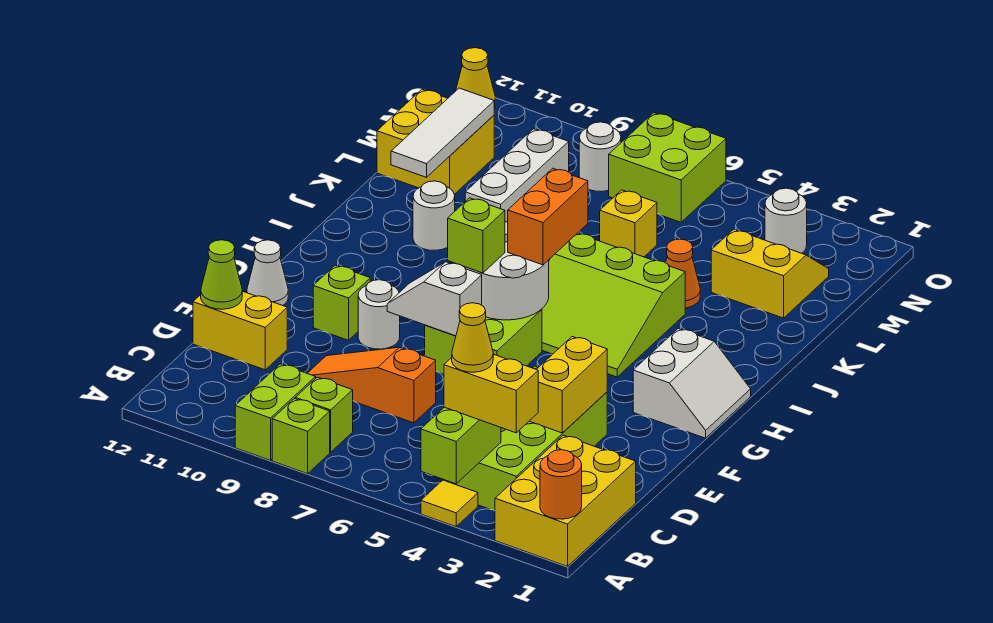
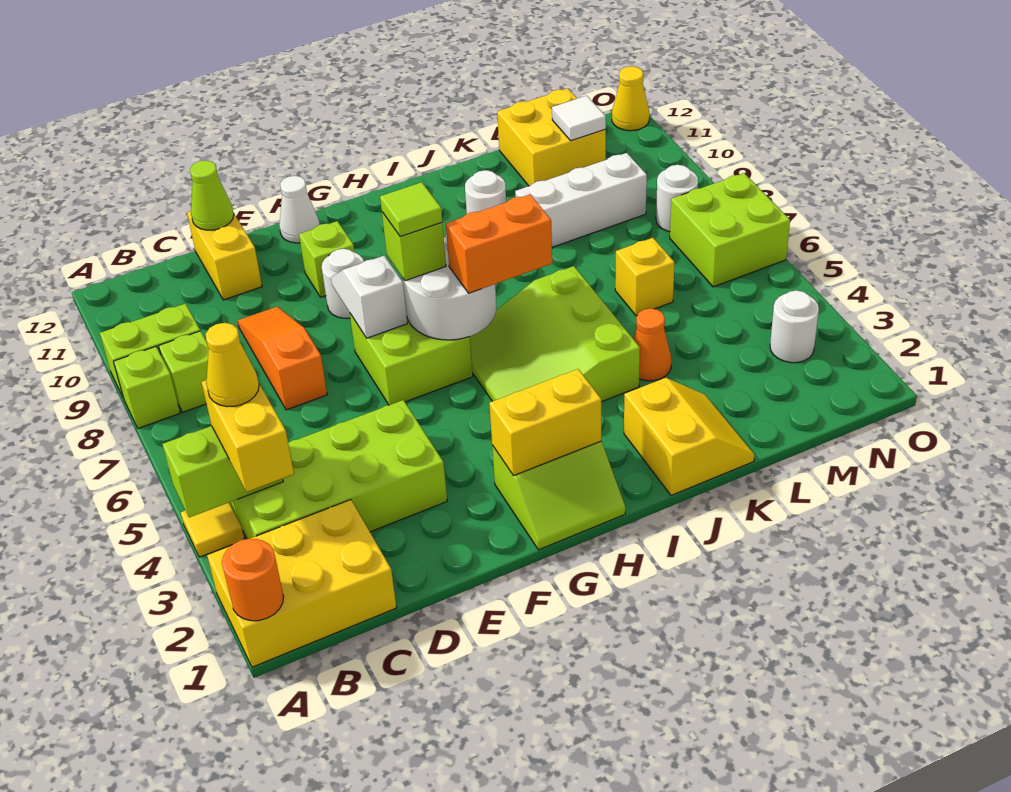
yellow 1x2 brick [530,337,607,433] -> yellow 1x2 brick moved to [489,369,601,476]
white 2x2 slope [633,329,751,438] -> lime 2x2 slope [492,441,626,550]
none -> lime 1x1 tile [380,182,442,237]
white 1x3 tile [391,88,494,177] -> white 1x1 tile [552,96,606,141]
yellow 2x2 slope [711,229,829,318] -> yellow 2x2 slope moved to [624,378,754,495]

